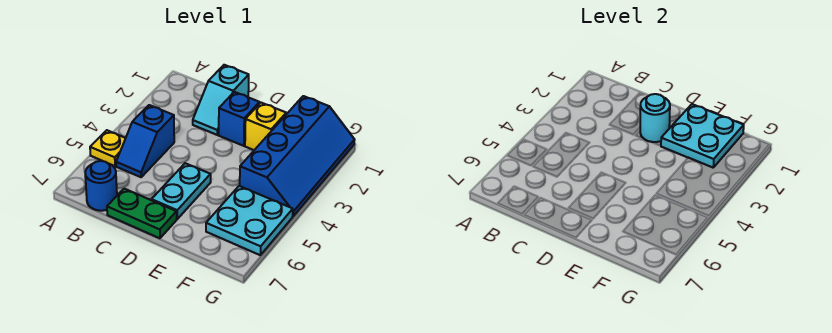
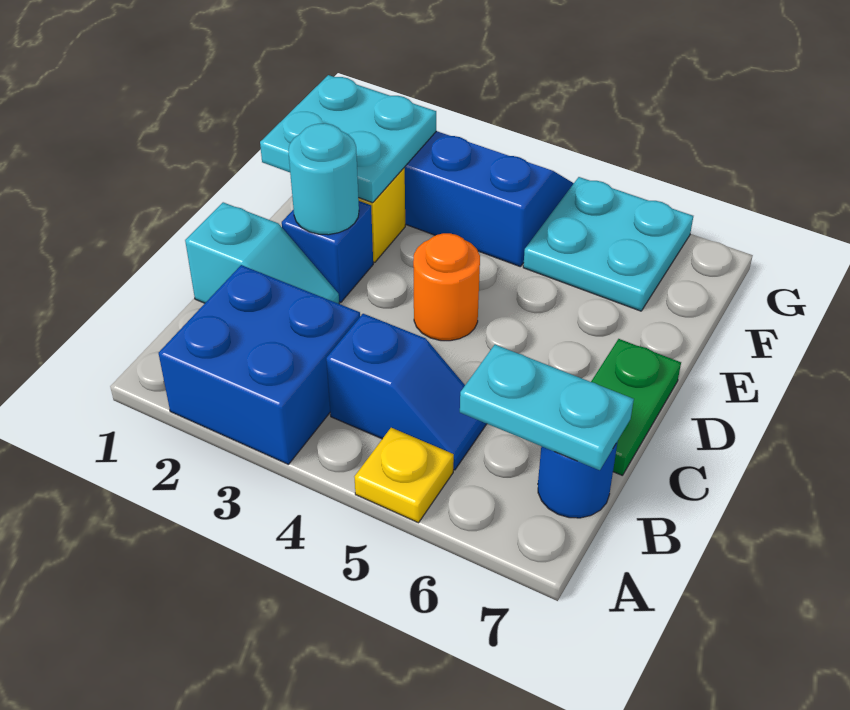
none -> blue 2x2 brick [159,265,360,464]
none -> orange 1x1 round brick [413,233,480,341]
cyan 1x2 plate [152,163,211,219] -> cyan 1x2 plate moved to [460,345,634,470]

